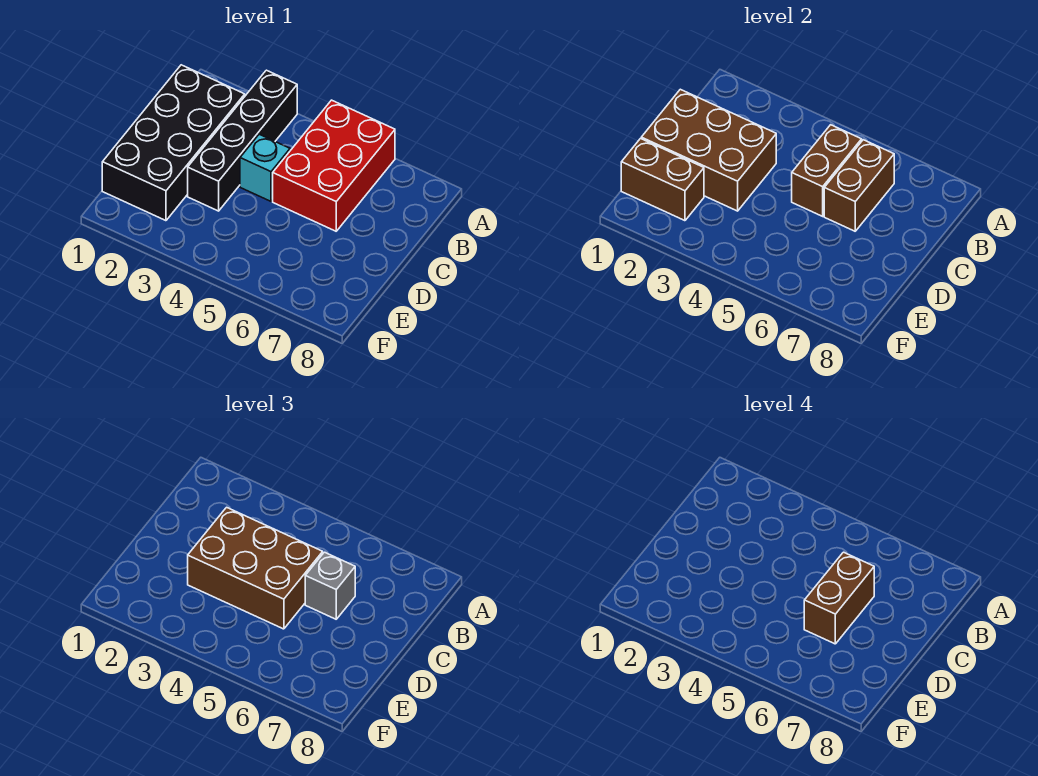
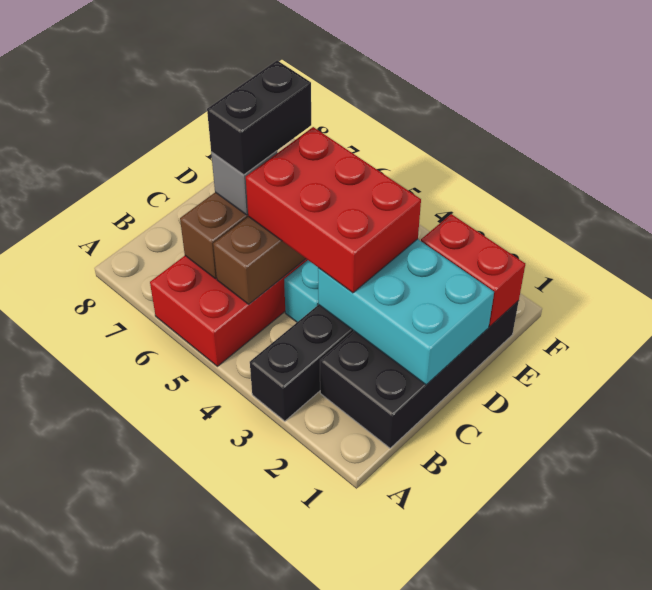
brown 2x3 brick [641,89,776,211] -> cyan 2x3 brick [318,239,494,385]
brown 2x3 brick [188,507,323,629] -> red 2x3 brick [246,127,421,293]
brown 1x2 brick [804,552,874,644] -> black 1x2 brick [207,60,311,175]
brown 1x2 brick [621,139,704,221] -> red 1x2 brick [421,214,525,326]

